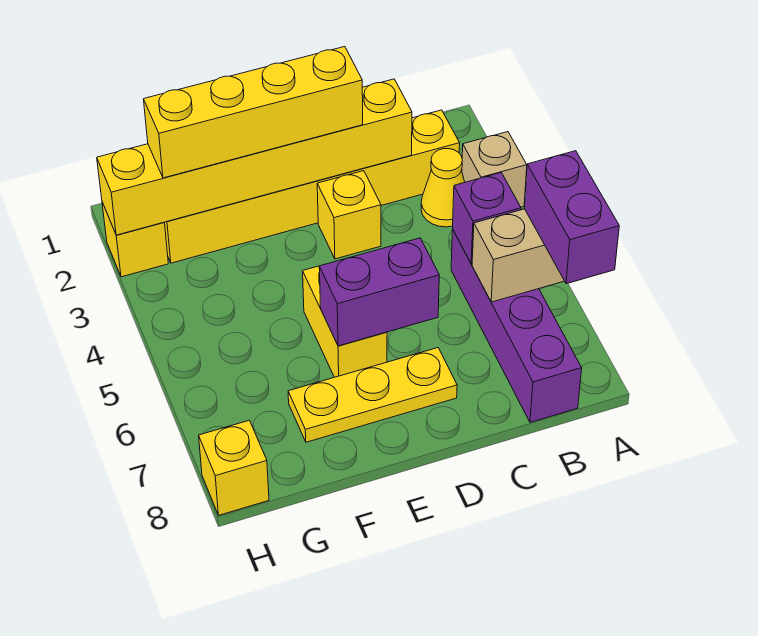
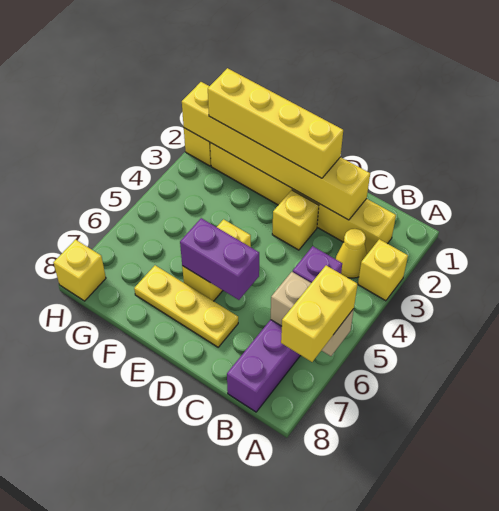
tan 1x1 brick [462,132,527,207] -> yellow 1x1 brick [358,239,408,301]
purple 1x2 brick [524,151,619,284] -> yellow 1x2 brick [281,266,358,362]

